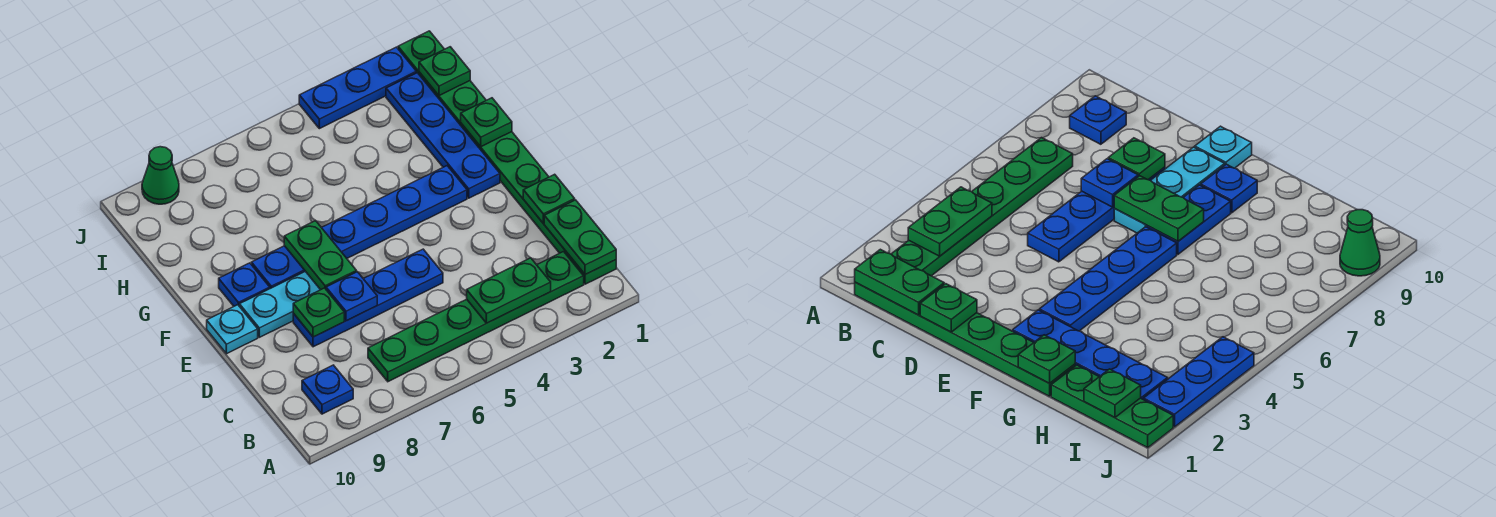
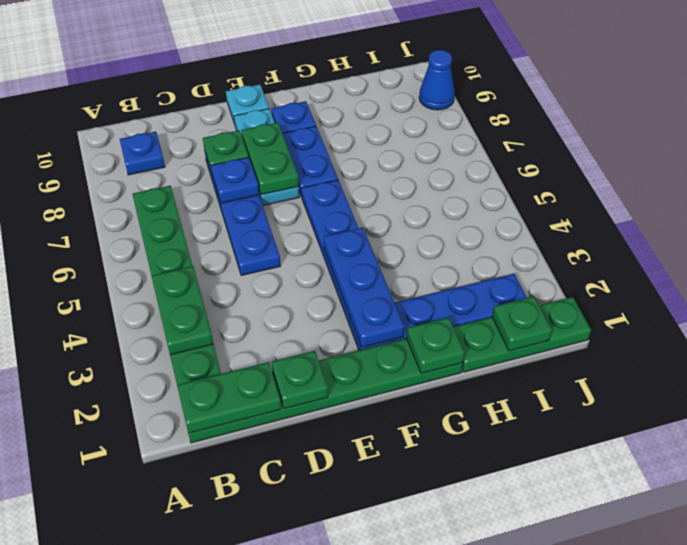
green 1x2 plate [284,221,356,290] -> green 1x2 plate turned to [242,122,299,195]
blue 1x3 plate [299,47,416,129] -> blue 1x3 plate moved to [324,228,404,347]
green 1x1 cone [142,147,179,204] -> blue 1x1 cone [419,50,455,110]

